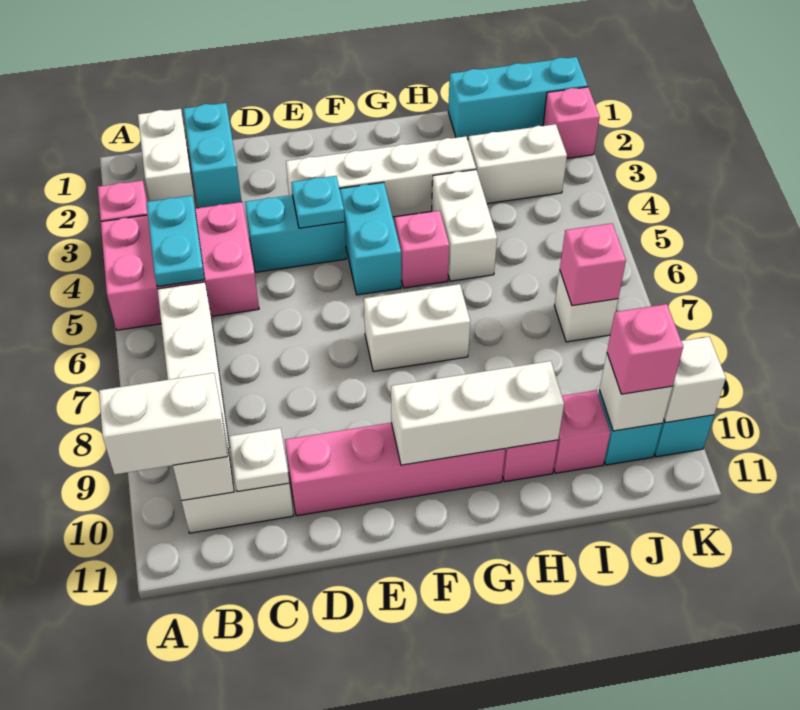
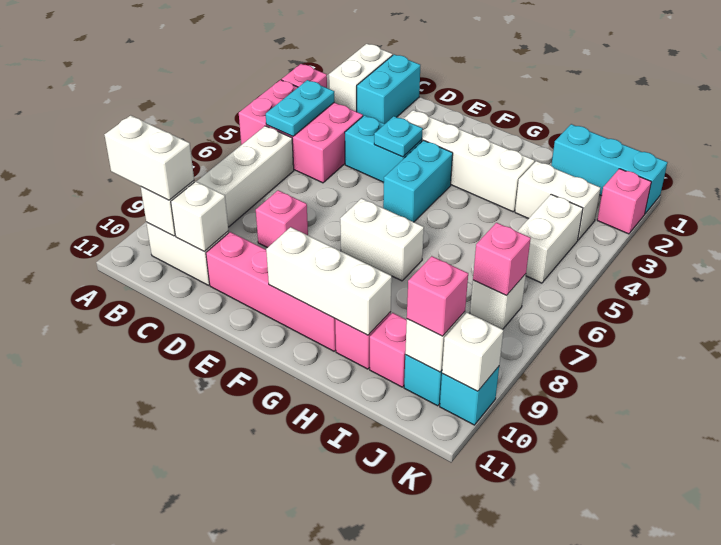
white 1x1 plate [229,428,289,492] -> white 1x1 brick [171,181,228,252]
pink 1x1 brick [395,211,449,288] -> pink 1x1 brick moved to [256,190,308,248]
white 1x2 brick [432,170,497,281] -> white 1x2 brick moved to [517,194,583,283]

